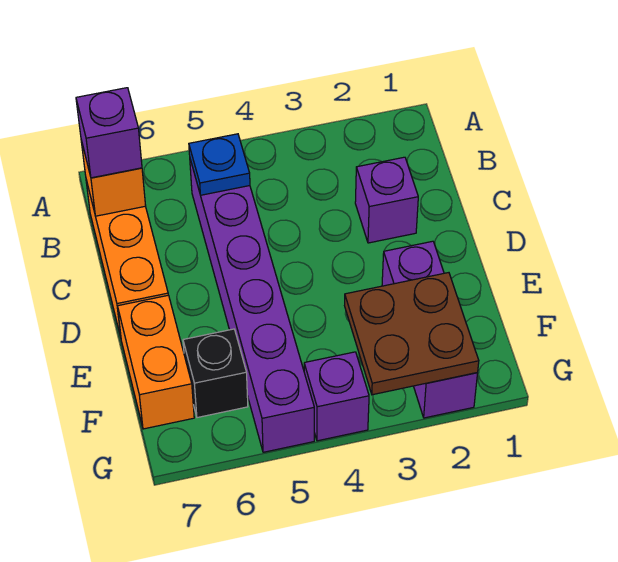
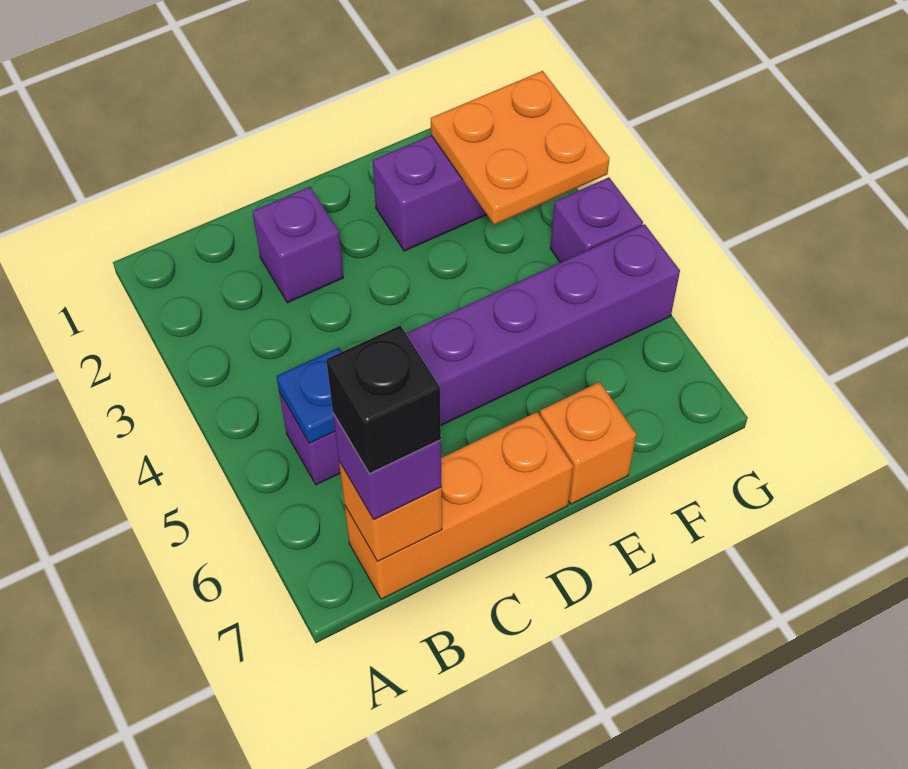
orange 1x2 brick [118,295,194,429] -> orange 1x1 brick [540,382,636,504]
brown 2x2 plate [345,273,479,395] -> orange 2x2 plate [431,71,610,225]
black 1x1 brick [183,329,248,418] -> black 1x1 brick moved to [326,325,441,473]

